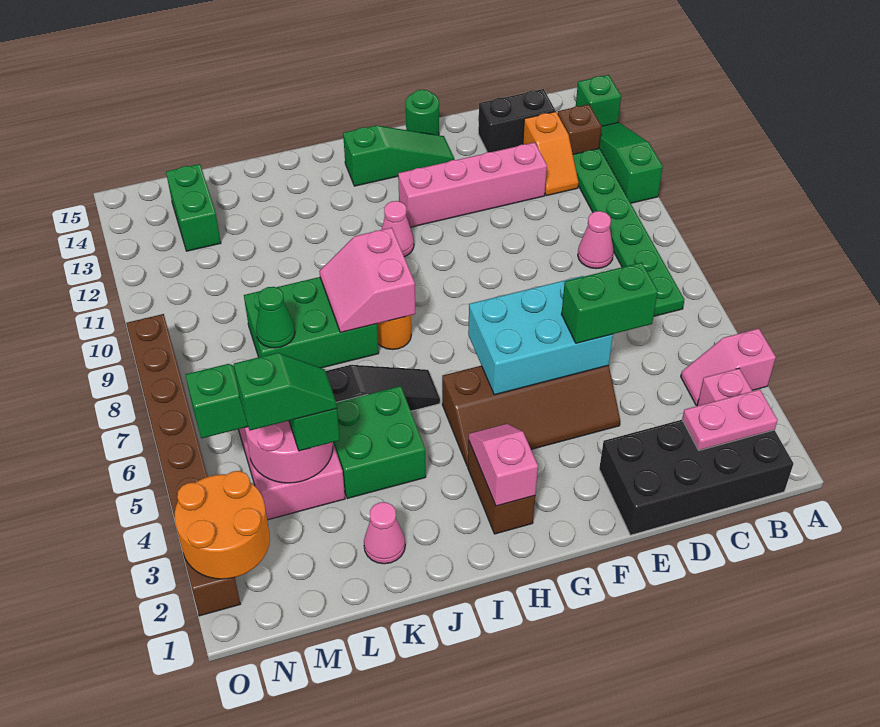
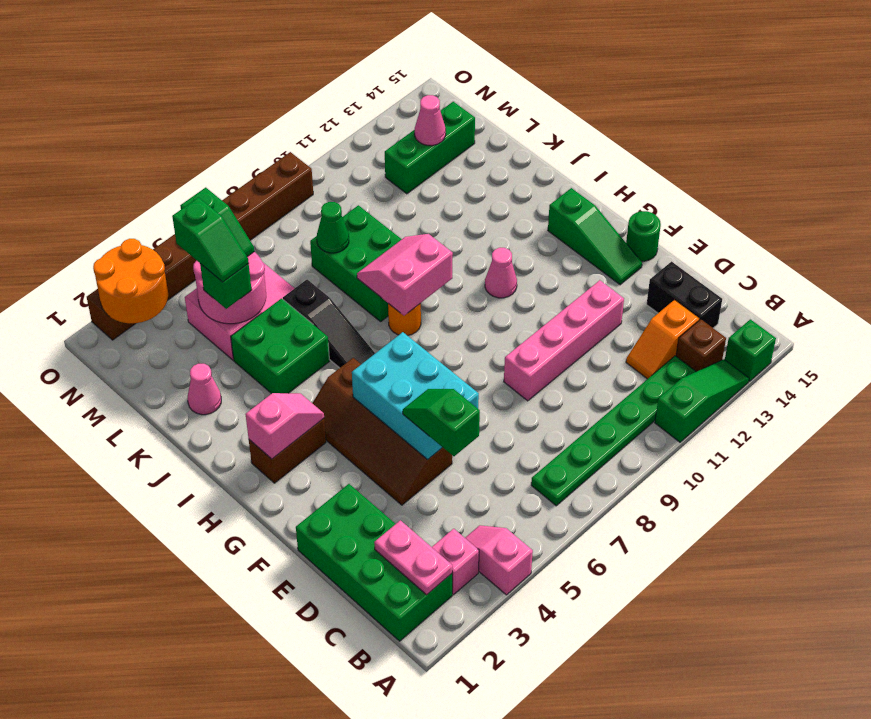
black 2x4 brick [599,420,793,535] -> green 2x4 brick [296,484,452,641]
pink 1x1 cone [578,211,614,269] -> pink 1x1 cone moved to [415,95,446,146]
green 1x2 brick [562,262,658,343] -> green 1x2 slope [403,389,480,456]
pink 1x4 brick [398,142,547,227] -> pink 1x4 brick turned to [504,280,624,401]
green 1x2 brick [166,164,221,251] -> green 1x3 brick [385,102,475,194]

